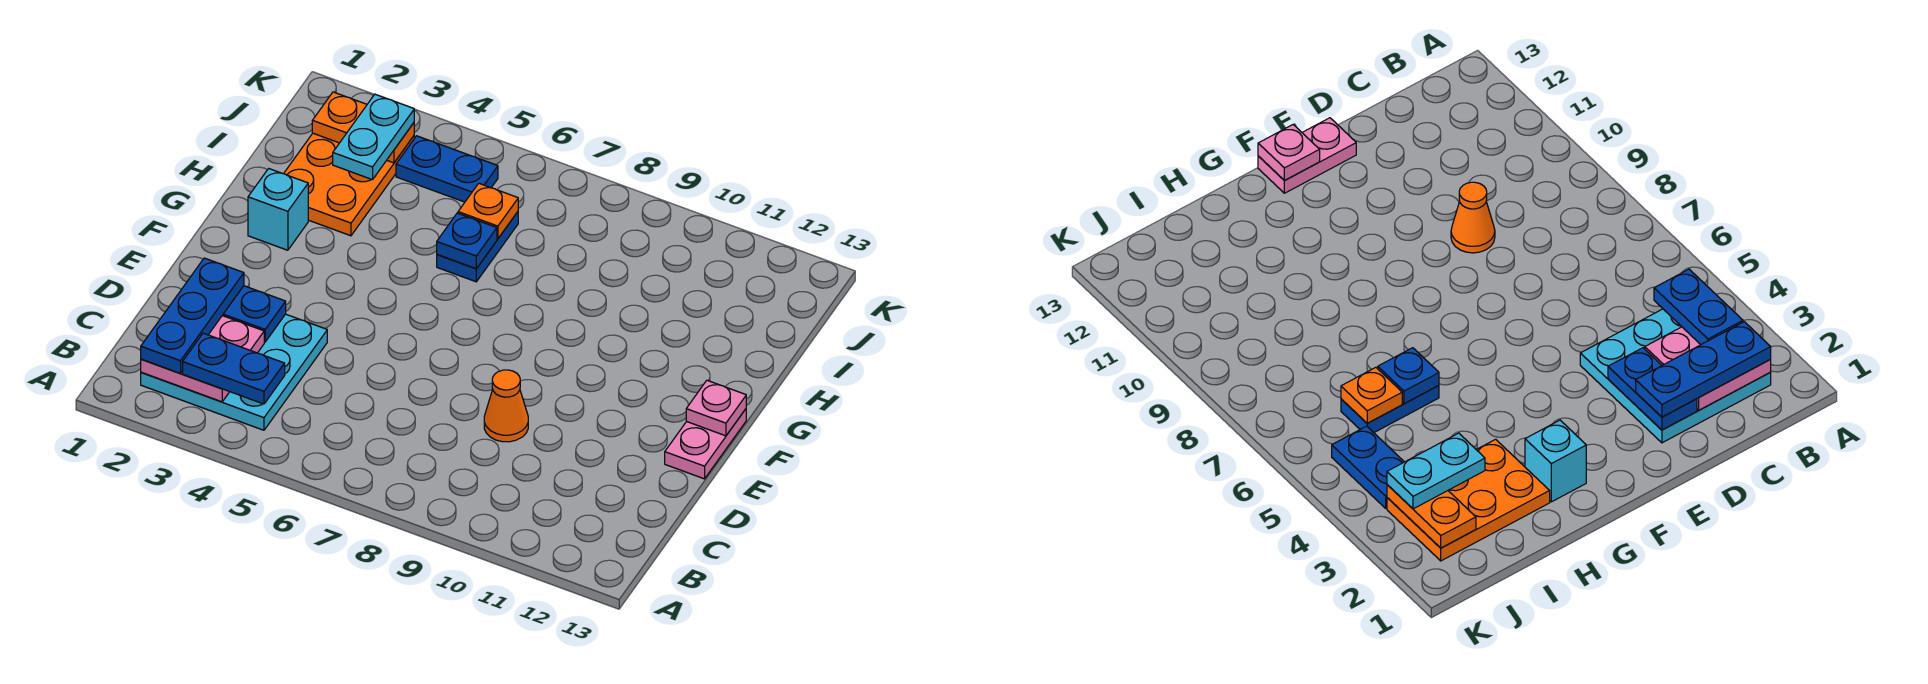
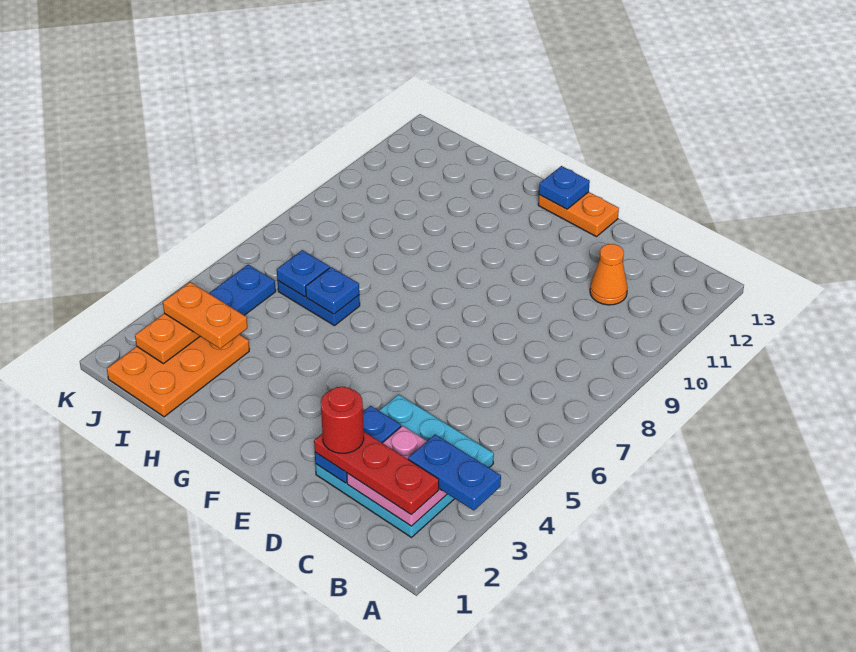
blue 1x3 plate [141,258,244,373] -> red 1x3 plate [314,432,439,515]
blue 1x2 plate [183,333,285,404] -> blue 1x2 plate turned to [408,434,501,510]
none -> red 1x1 round brick [321,387,364,453]
orange 1x1 cone [484,370,528,442] -> orange 1x1 cone moved to [590,244,628,305]
pink 1x2 plate [665,409,746,479] -> orange 1x2 plate [538,192,619,237]
pink 1x1 plate [686,380,746,436] -> blue 1x1 plate [539,166,590,209]
cyan 1x1 brick [248,169,308,250] -> none
orange 2x3 plate [284,133,414,236] -> orange 2x3 plate turned to [107,334,249,417]
cyan 1x2 plate [333,94,414,180] -> orange 1x2 plate [163,282,247,349]
orange 1x1 plate [458,183,518,239] -> blue 1x1 plate [277,250,330,297]

